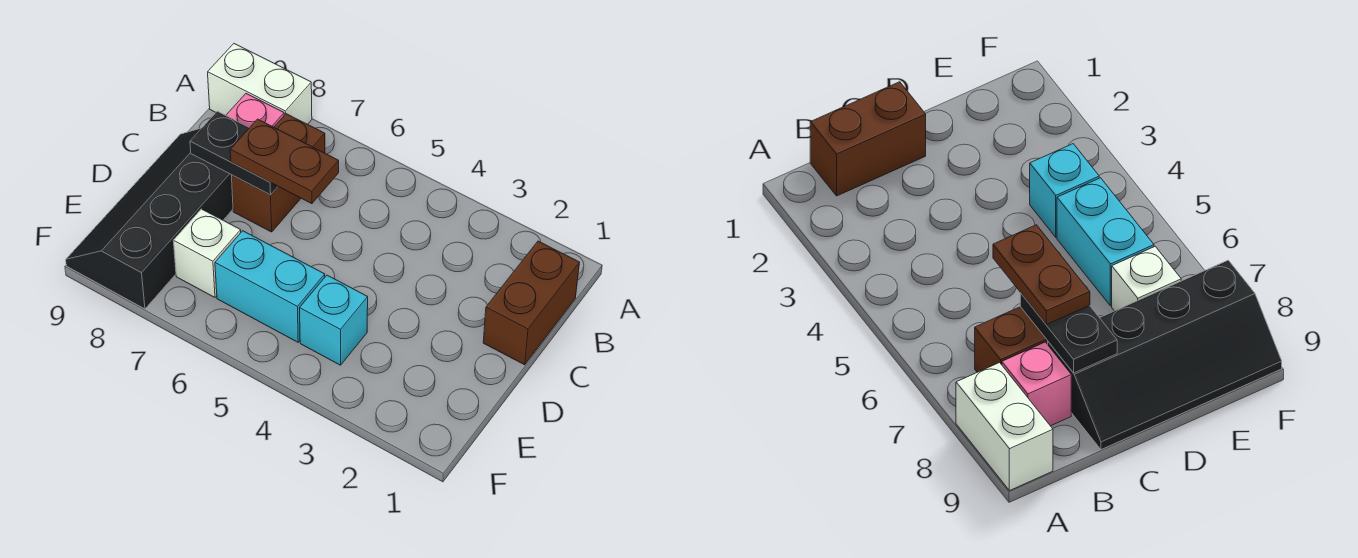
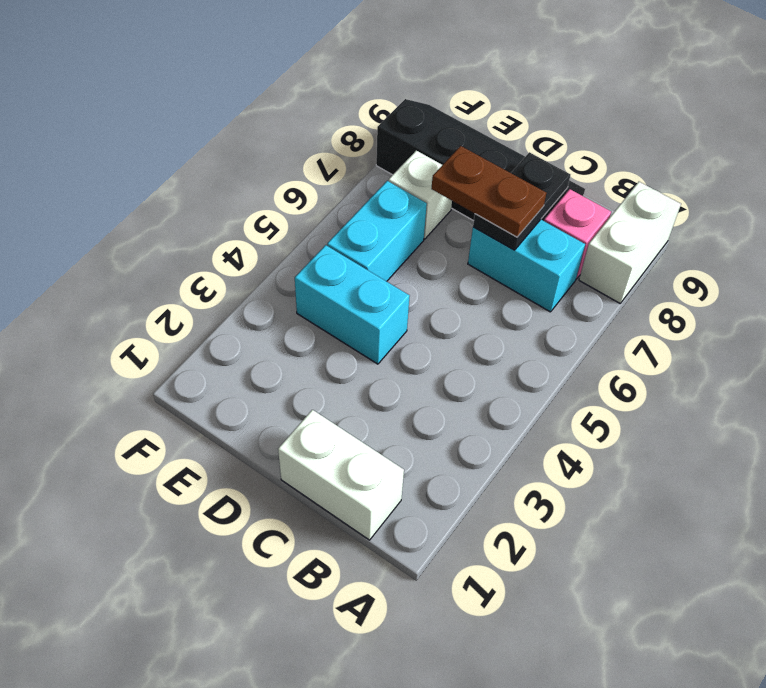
brown 1x2 brick [483,241,580,365] -> white 1x2 brick [278,410,404,540]
brown 1x2 brick [231,114,325,232] -> cyan 1x2 brick [468,220,585,312]
brown 1x2 plate [230,119,339,204] -> brown 1x2 plate turned to [431,146,546,237]
cyan 1x1 brick [300,275,368,365] -> cyan 1x2 brick [295,245,410,364]

